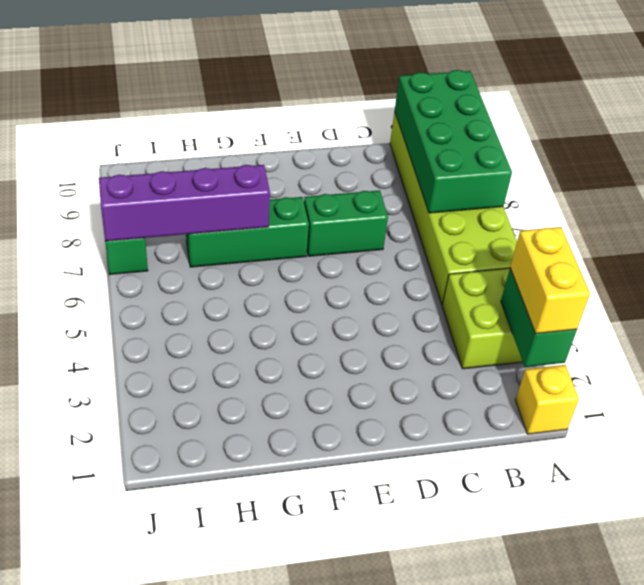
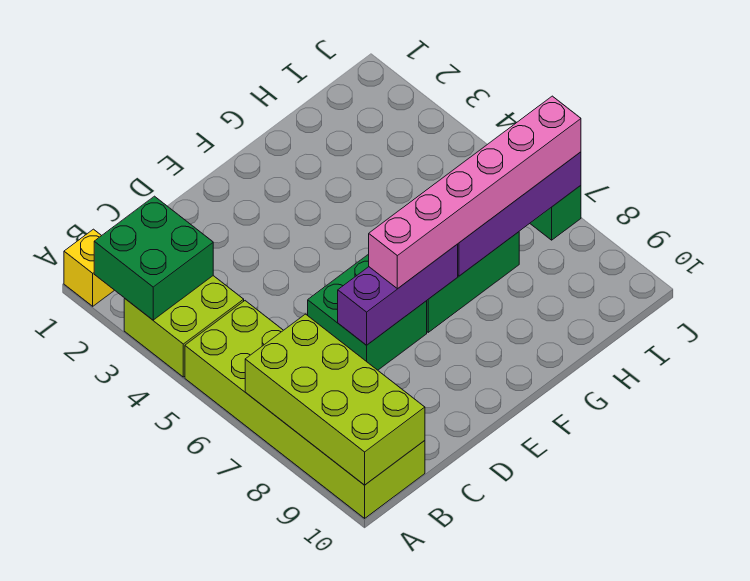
green 1x2 brick [501,268,577,367] -> green 2x2 brick [94,196,213,320]
yellow 1x2 brick [510,227,590,334] -> none
green 2x4 brick [395,70,512,213] -> lime 2x4 brick [245,314,425,485]
green 1x2 brick [304,190,388,256] -> green 2x2 brick [308,255,427,370]
none -> purple 1x3 brick [338,244,458,345]
none -> pink 1x6 brick [369,96,581,289]

